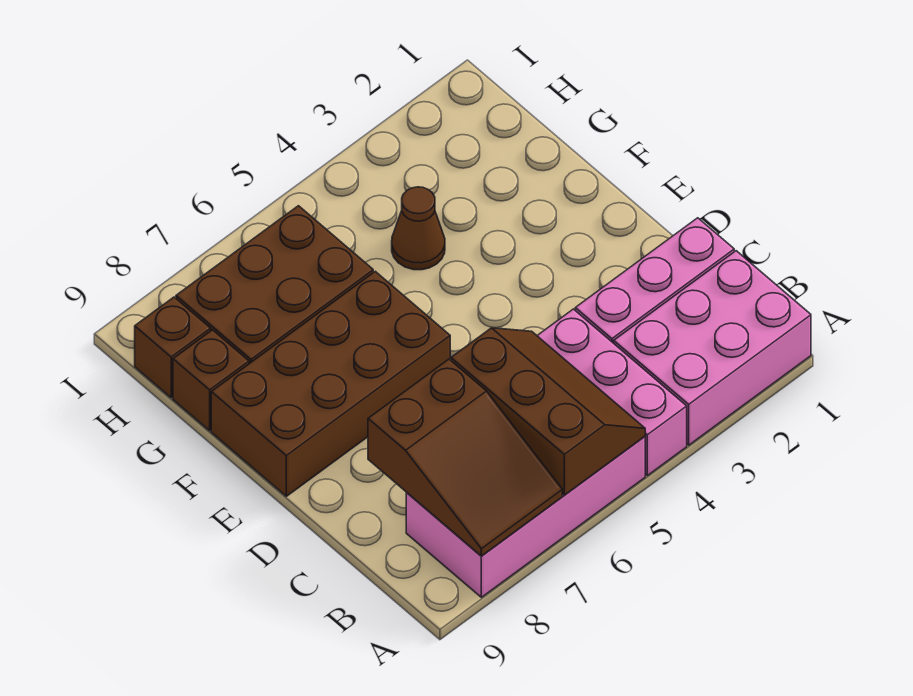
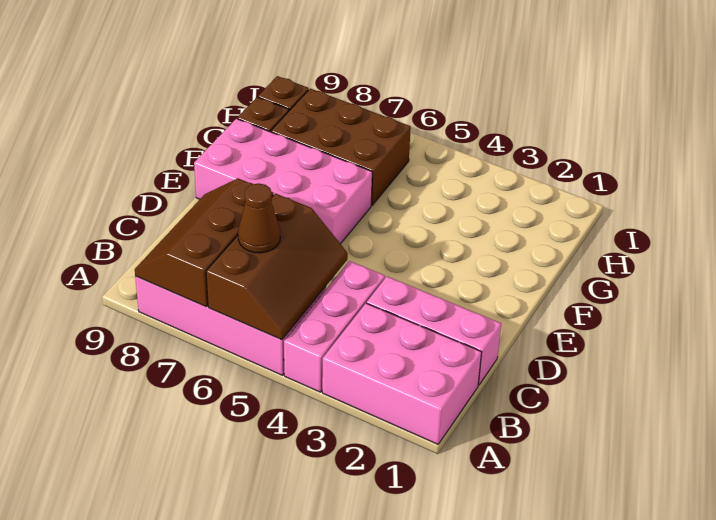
brown 2x3 slope [368,359,562,556] -> brown 2x3 slope turned to [135,178,274,307]
brown 2x4 brick [211,271,450,496] -> pink 2x4 brick [194,119,372,244]
brown 1x1 cone [392,187,445,270] -> brown 1x1 cone moved to [238,183,280,253]

